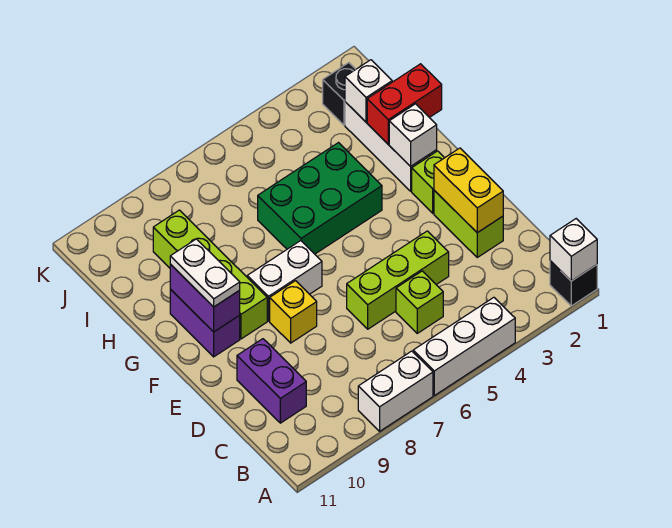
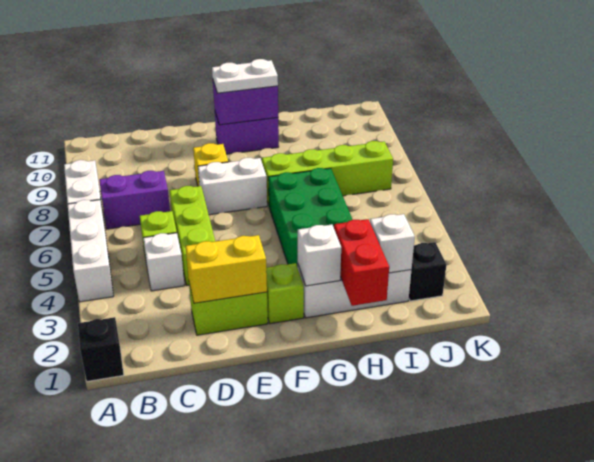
white 1x1 brick [550,219,597,281] -> white 1x1 brick moved to [143,233,185,291]
purple 1x2 brick [237,339,306,423] -> purple 1x2 brick moved to [99,171,170,229]
white 1x2 brick [247,241,322,321] -> white 1x2 brick turned to [198,158,267,215]
lime 1x4 brick [153,210,267,339] -> lime 1x4 brick moved to [262,141,393,205]

